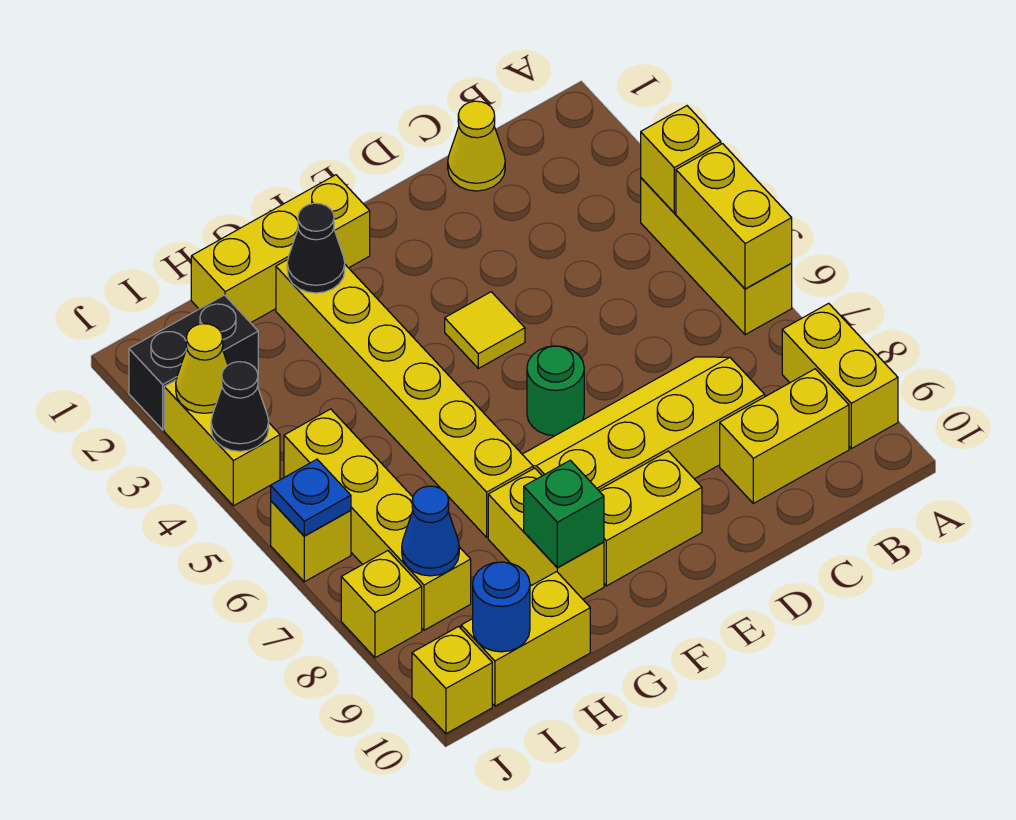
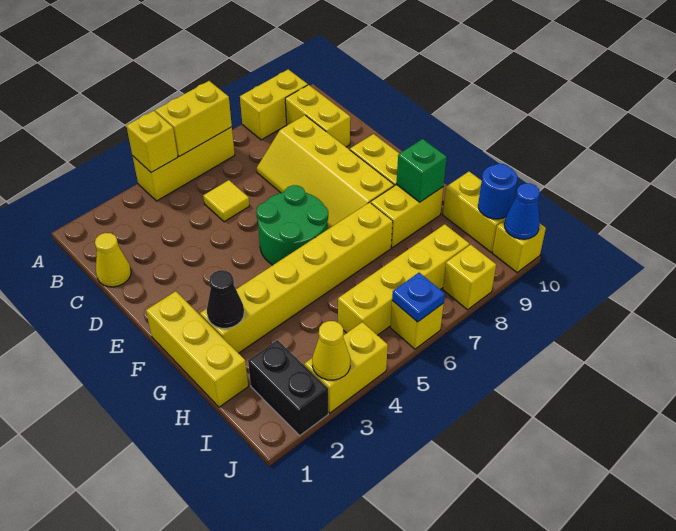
yellow 1x1 tile [445,292,525,368] -> yellow 1x1 tile moved to [203,180,249,222]
green 1x1 round brick [527,346,584,436] -> green 2x2 round brick [256,185,328,265]
blue 1x1 cone [402,486,459,576] -> blue 1x1 cone moved to [504,183,540,239]
black 1x1 cone [211,362,269,451] -> none

